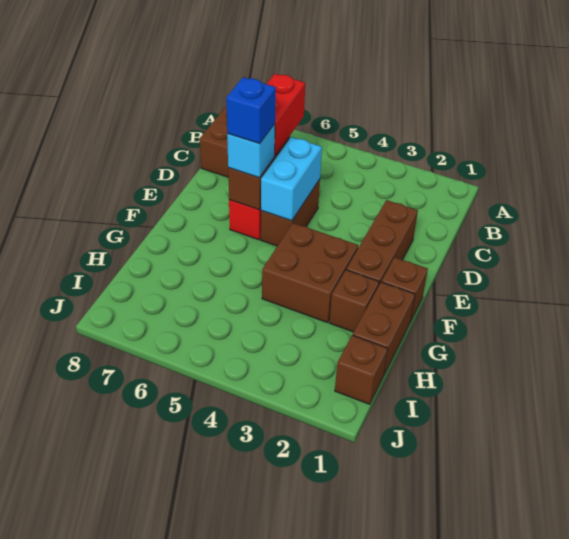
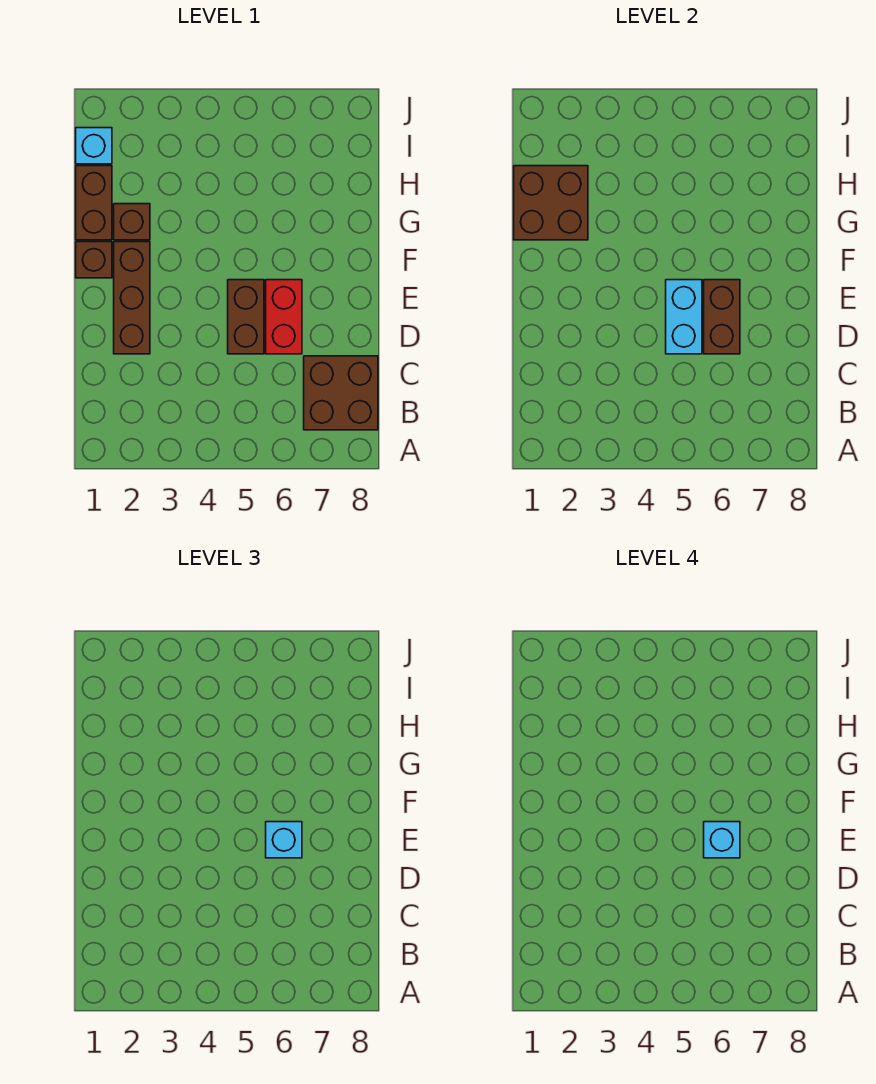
red 1x2 brick [267,74,305,156] -> none
blue 1x1 brick [226,77,276,144] -> cyan 1x1 brick [704,822,740,858]
brown 2x2 brick [262,223,358,323] -> brown 2x2 brick moved to [514,166,588,240]
brown 1x1 brick [335,335,388,404] -> cyan 1x1 brick [76,128,112,164]

